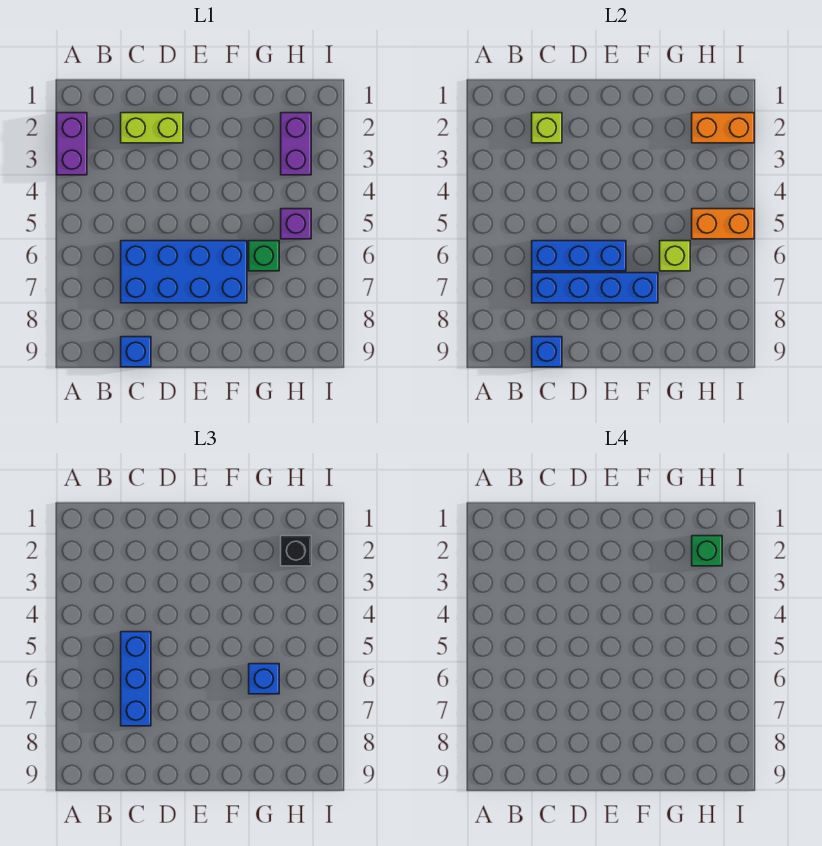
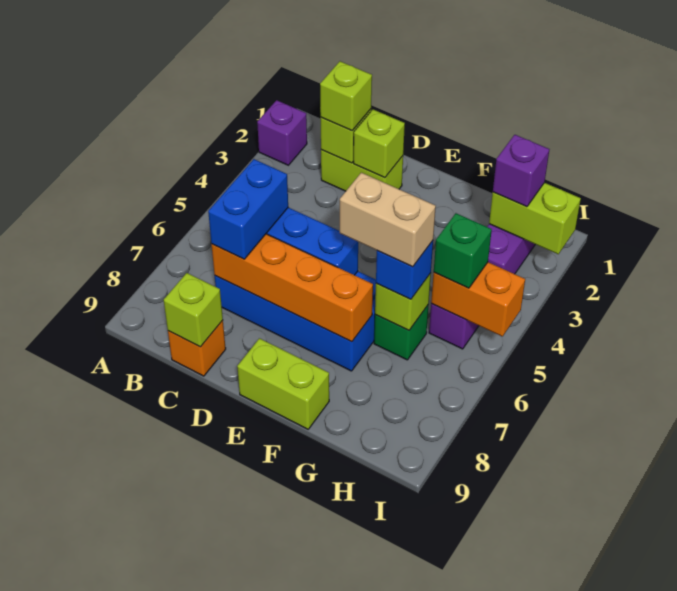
purple 1x2 brick [57,113,87,175] -> purple 1x1 brick [257,100,307,165]
none -> lime 1x1 brick [320,61,372,131]
blue 1x3 brick [121,632,151,726] -> blue 1x2 brick [208,159,288,259]
blue 1x4 brick [532,273,658,303] -> orange 1x4 brick [212,234,373,342]
blue 1x1 brick [121,337,151,367] -> orange 1x1 brick [168,320,226,376]
blue 1x1 brick [532,337,562,367] -> lime 1x1 brick [164,273,223,347]
none -> lime 1x1 brick [354,110,405,178]
none -> lime 1x2 brick [237,338,329,429]
none -> tan 1x2 brick [340,173,436,267]
orange 1x2 brick [692,113,754,143] -> lime 1x2 brick [489,183,581,254]
black 1x1 brick [281,536,311,566] -> purple 1x1 brick [493,135,549,207]
green 1x1 brick [692,536,722,566] -> green 1x1 brick moved to [434,213,492,288]

